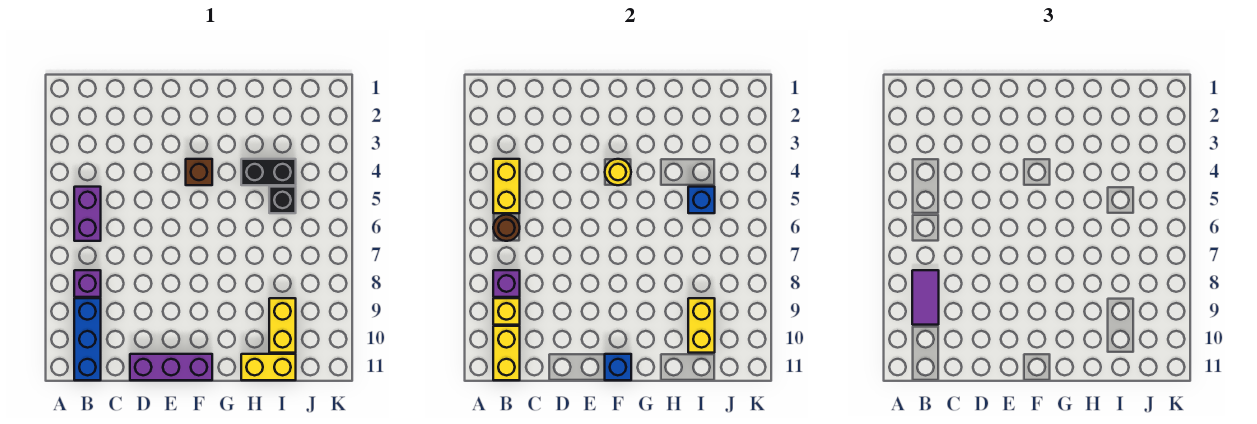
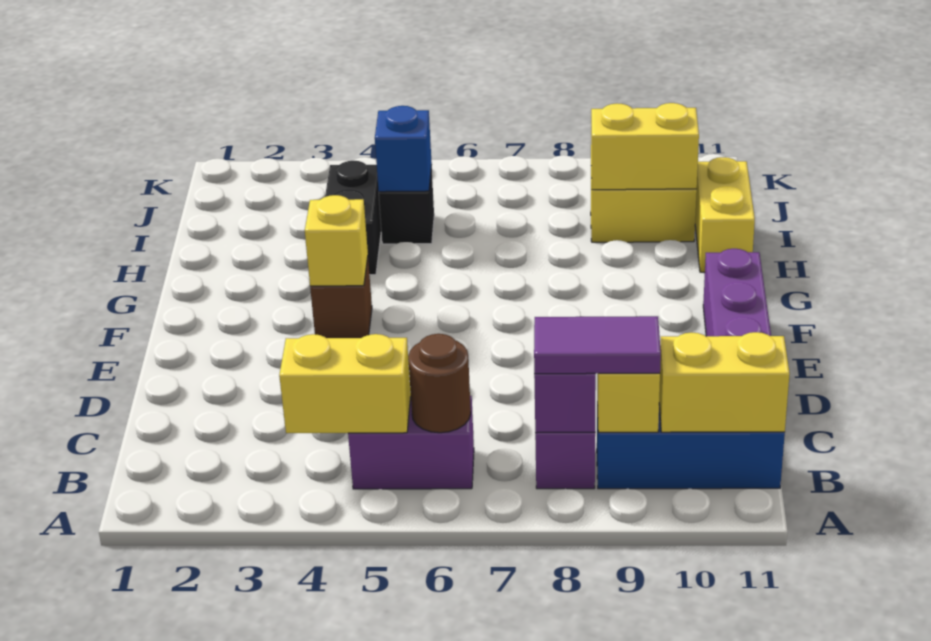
yellow 1x1 round brick [605,159,631,185] -> yellow 1x1 brick [305,195,368,286]
blue 1x1 brick [605,354,631,380] -> none

